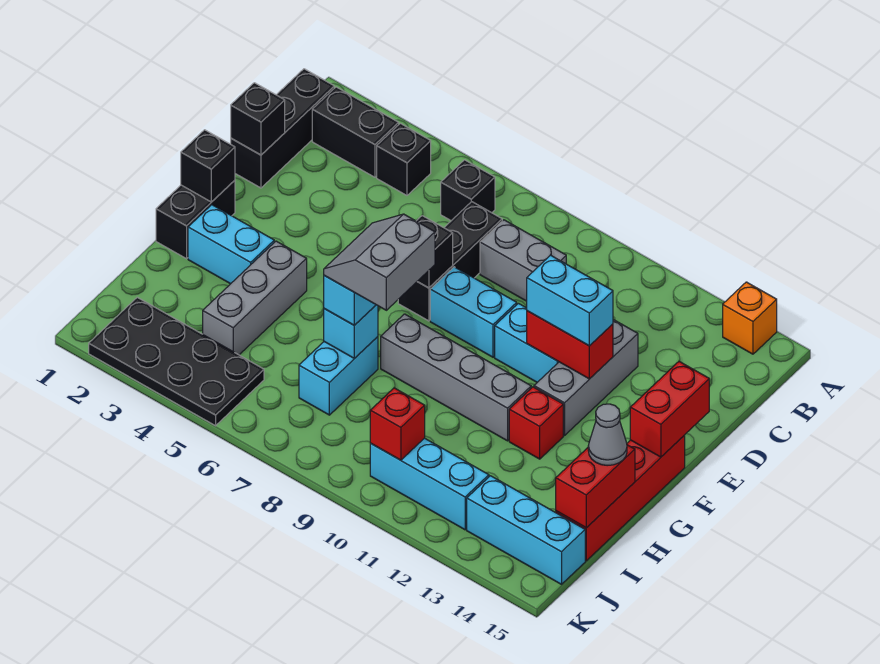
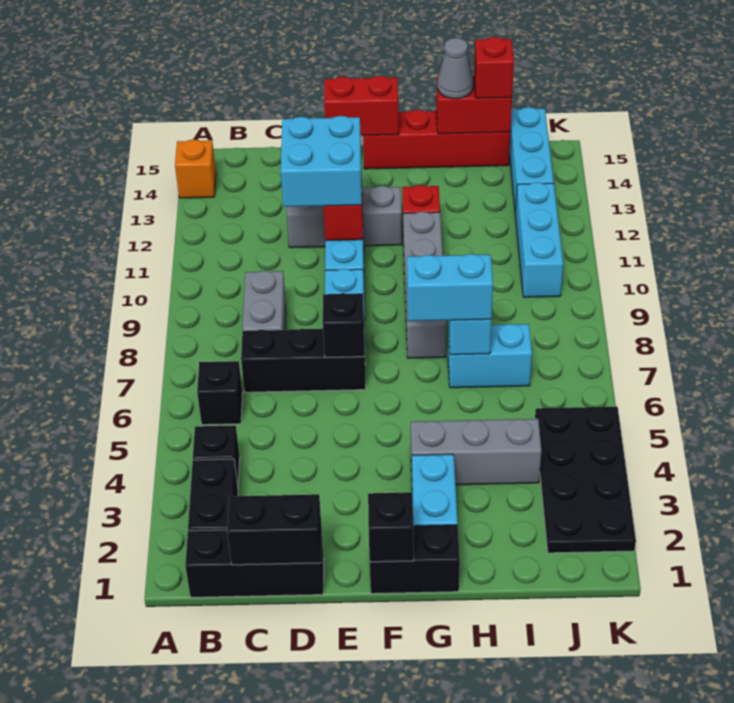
black 1x1 brick [231,83,285,155] -> black 1x2 brick [227,494,322,565]
cyan 1x2 brick [527,255,613,346] -> cyan 2x2 brick [281,116,362,207]
grey 2x2 slope [324,214,435,310] -> none
red 1x1 brick [370,388,425,460] -> red 1x1 brick moved to [474,37,514,98]

